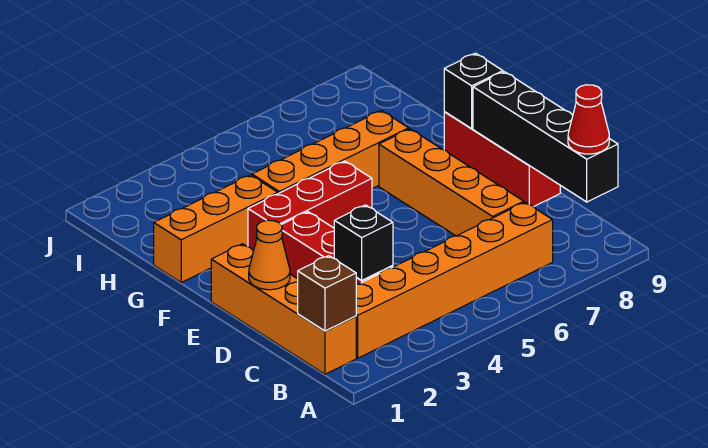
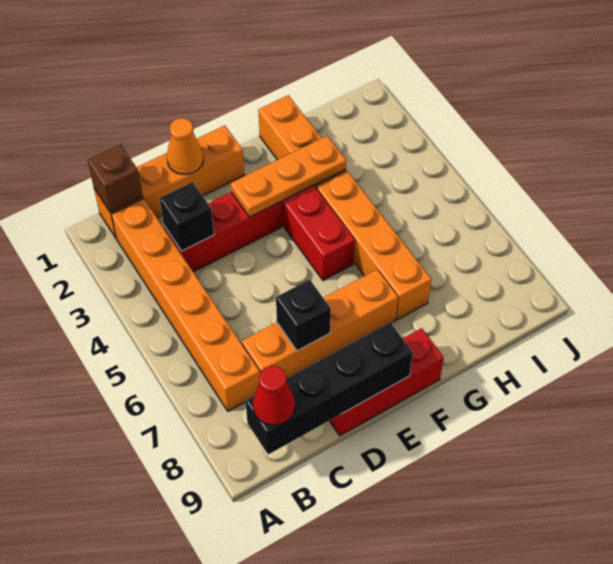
none -> orange 1x3 plate [230,136,346,217]
black 1x1 brick [444,53,503,128] -> black 1x1 brick moved to [276,280,331,351]

